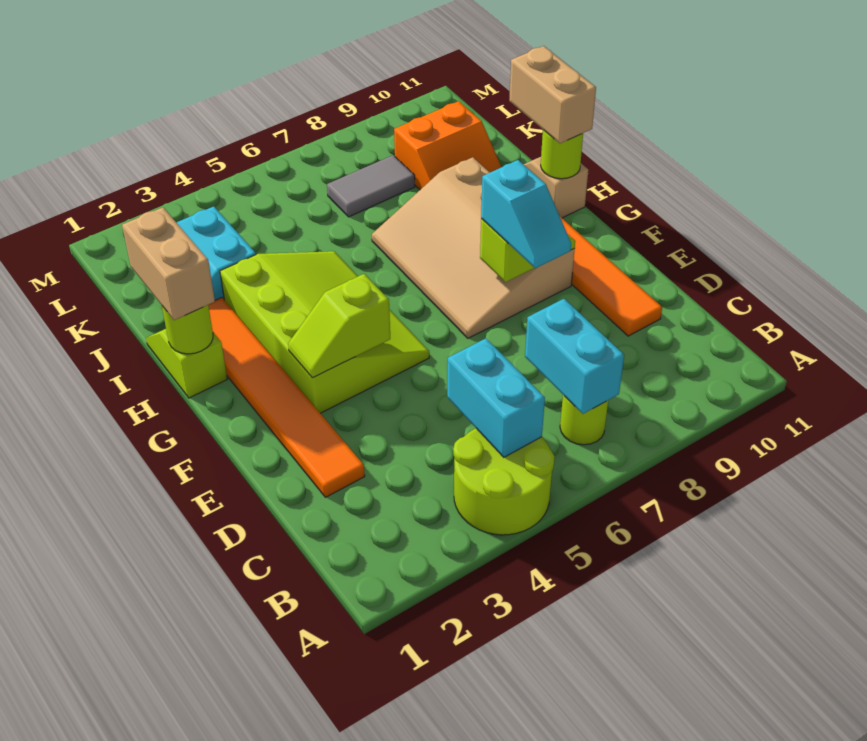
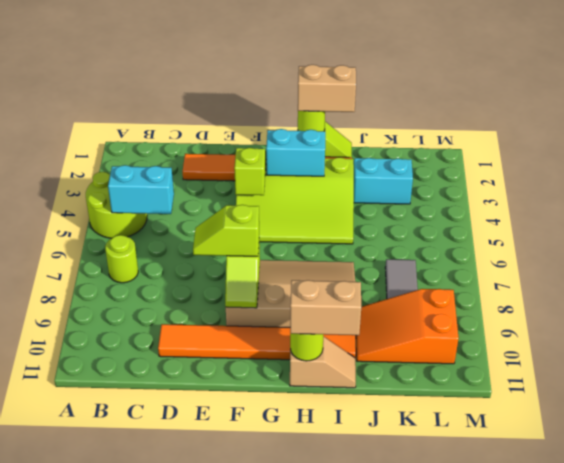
cyan 1x2 brick [525,299,624,414] -> cyan 1x2 brick moved to [266,129,325,176]
cyan 1x2 slope [481,160,571,268] -> lime 1x2 slope [193,205,259,256]
orange 2x2 slope [394,101,501,190] -> orange 2x3 slope [356,289,459,364]

